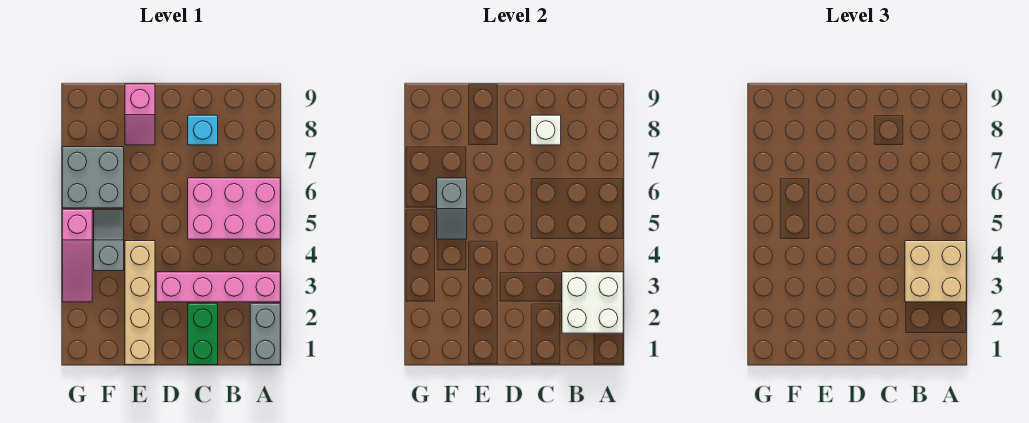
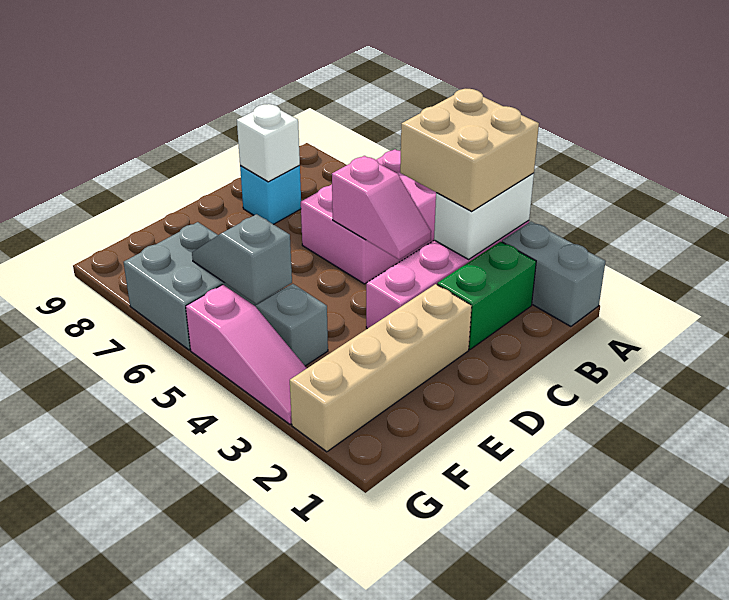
white 2x2 brick [562,272,623,333] -> white 1x2 brick [434,173,534,259]
green 1x2 brick [188,303,218,365] -> green 1x2 brick turned to [437,242,536,349]
tan 1x4 brick [125,241,155,365] -> tan 1x4 brick turned to [290,284,472,452]
pink 1x2 slope [125,84,155,145] -> pink 1x2 slope moved to [332,156,431,259]
grey 1x2 slope [437,178,467,239] -> grey 1x2 slope turned to [192,214,292,304]

